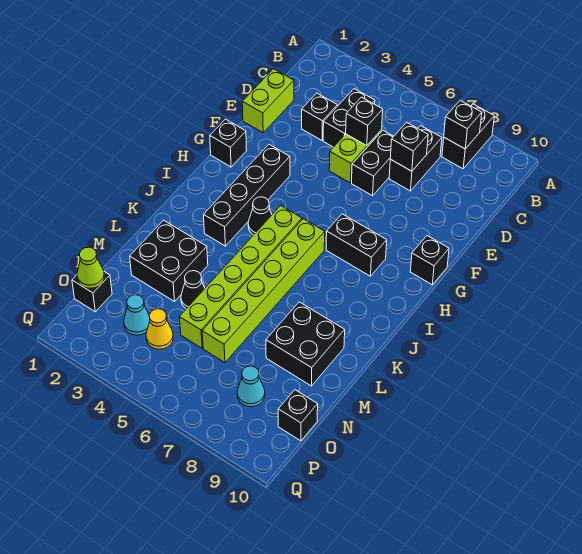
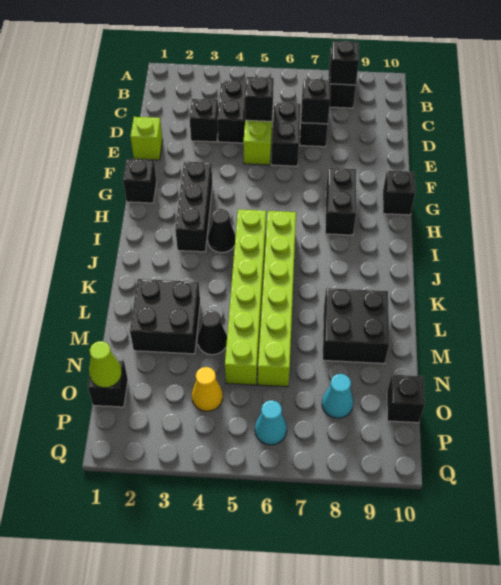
lime 1x2 brick [242,69,294,133] -> lime 1x1 brick [130,117,163,160]
black 1x4 brick [204,145,290,246] -> black 1x3 brick [175,162,212,252]
black 1x2 brick [326,214,387,276] -> black 1x2 brick turned to [325,168,356,235]
cyan 1x1 cone [124,295,150,335] -> cyan 1x1 cone moved to [255,400,287,445]

